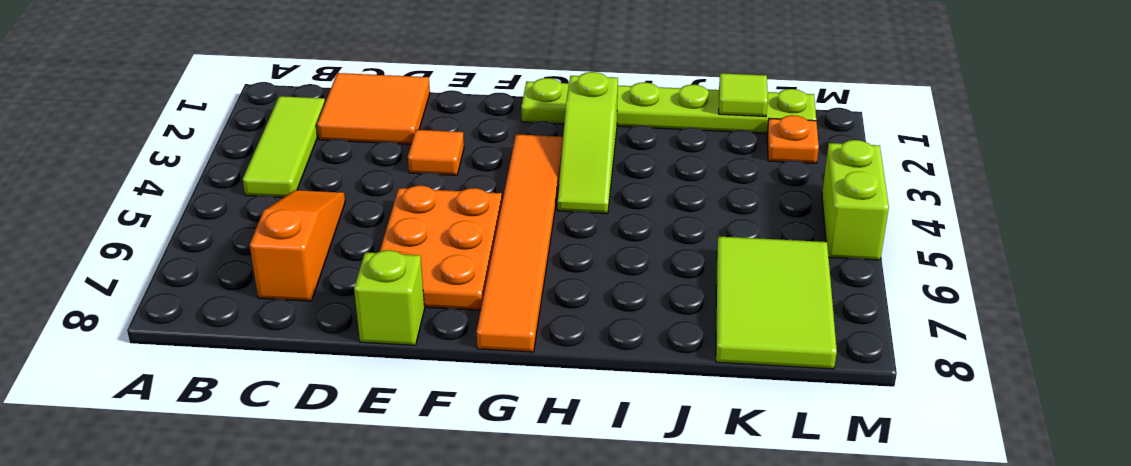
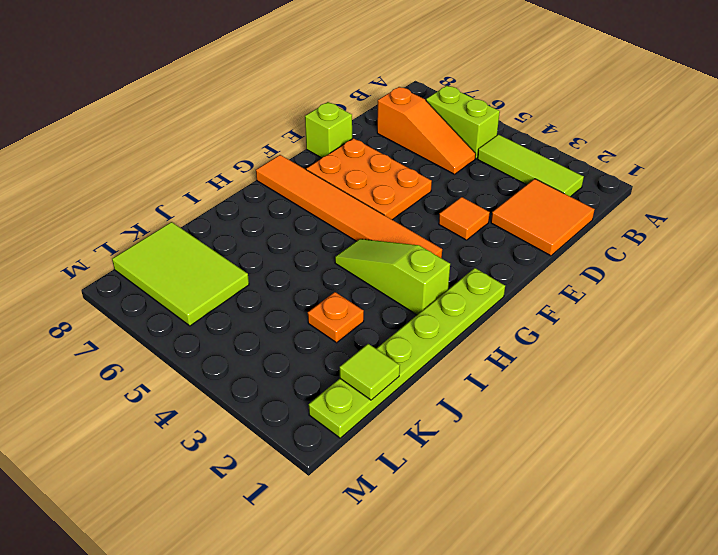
orange 1x1 plate [767,115,819,163] -> orange 1x1 plate moved to [308,292,364,343]
lime 1x2 brick [822,140,889,260] -> lime 1x2 brick moved to [426,86,500,159]

